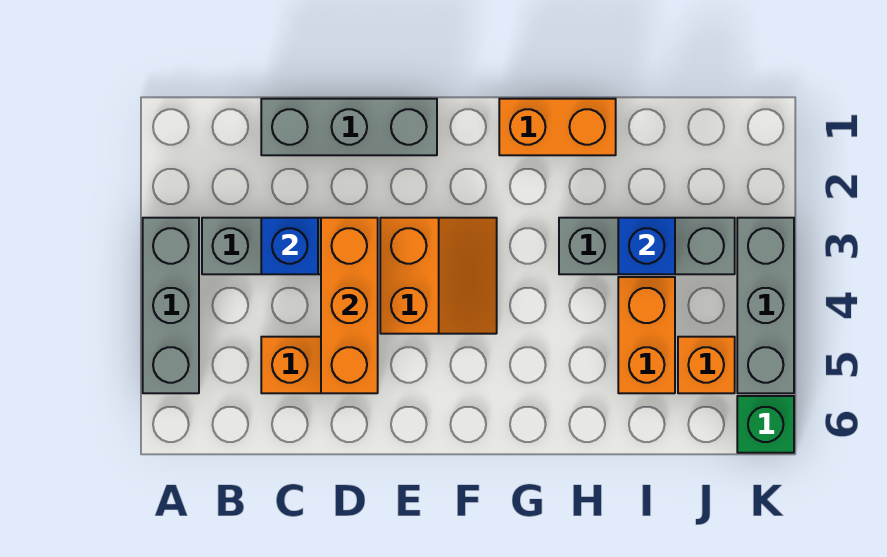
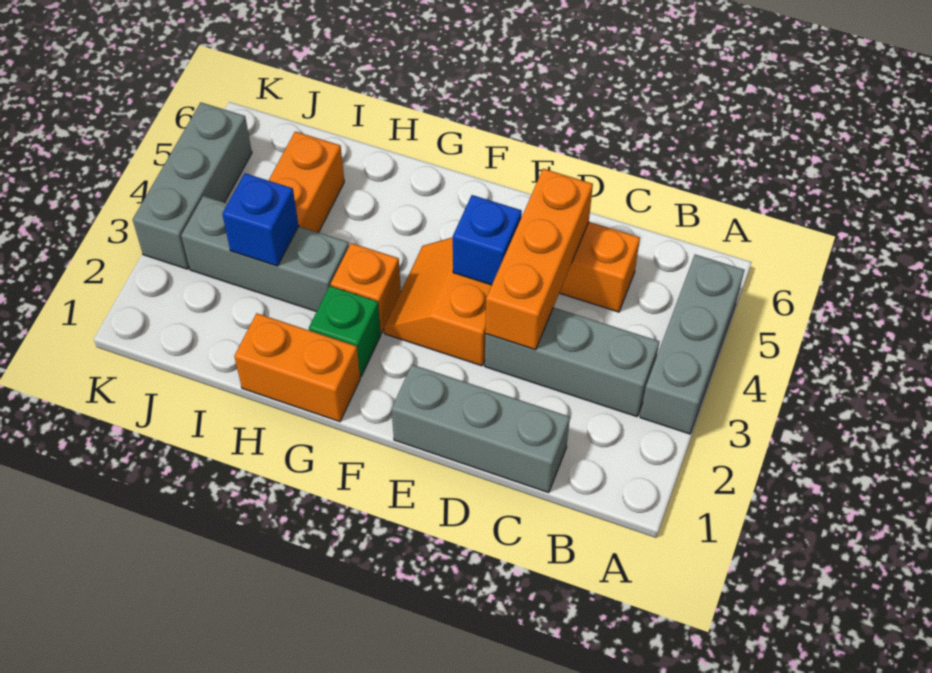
blue 1x1 brick [261,218,318,274] -> blue 1x1 brick moved to [453,195,522,285]
orange 1x1 brick [678,337,735,393] -> orange 1x1 brick moved to [331,243,401,333]
green 1x1 brick [737,396,794,453] -> green 1x1 brick moved to [309,286,381,376]

